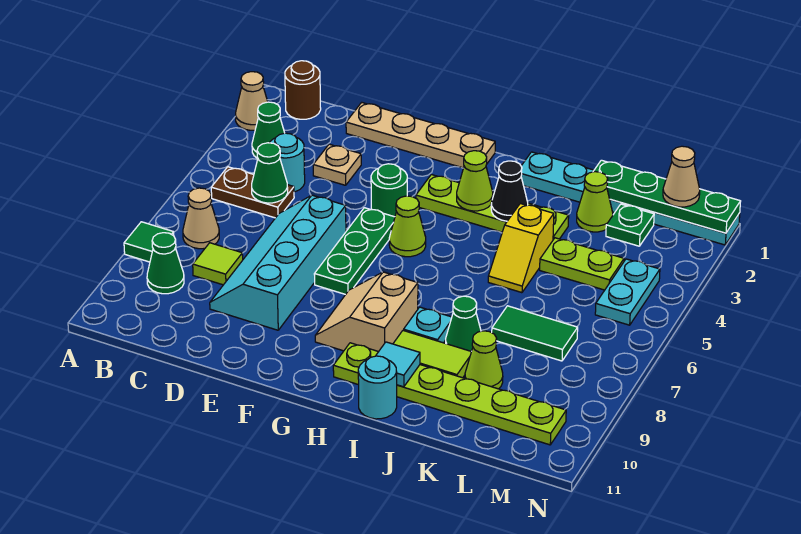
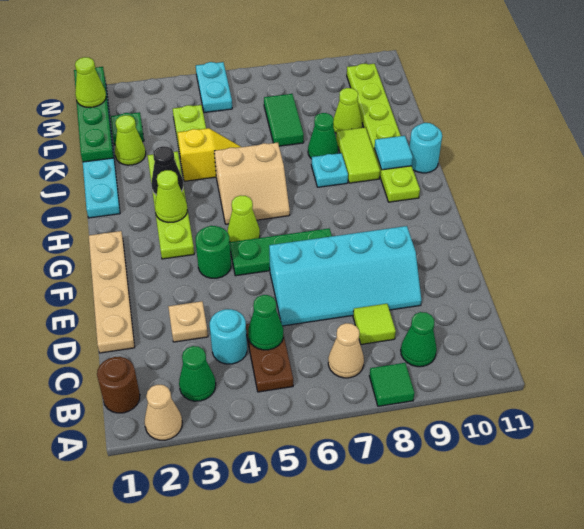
tan 2x2 slope [315,272,418,352] -> tan 2x2 slope moved to [214,143,290,224]
tan 1x1 cone [663,146,700,207] -> lime 1x1 cone [75,57,106,107]
cyan 1x2 plate [595,259,660,325] -> cyan 1x2 plate turned to [196,62,232,113]

